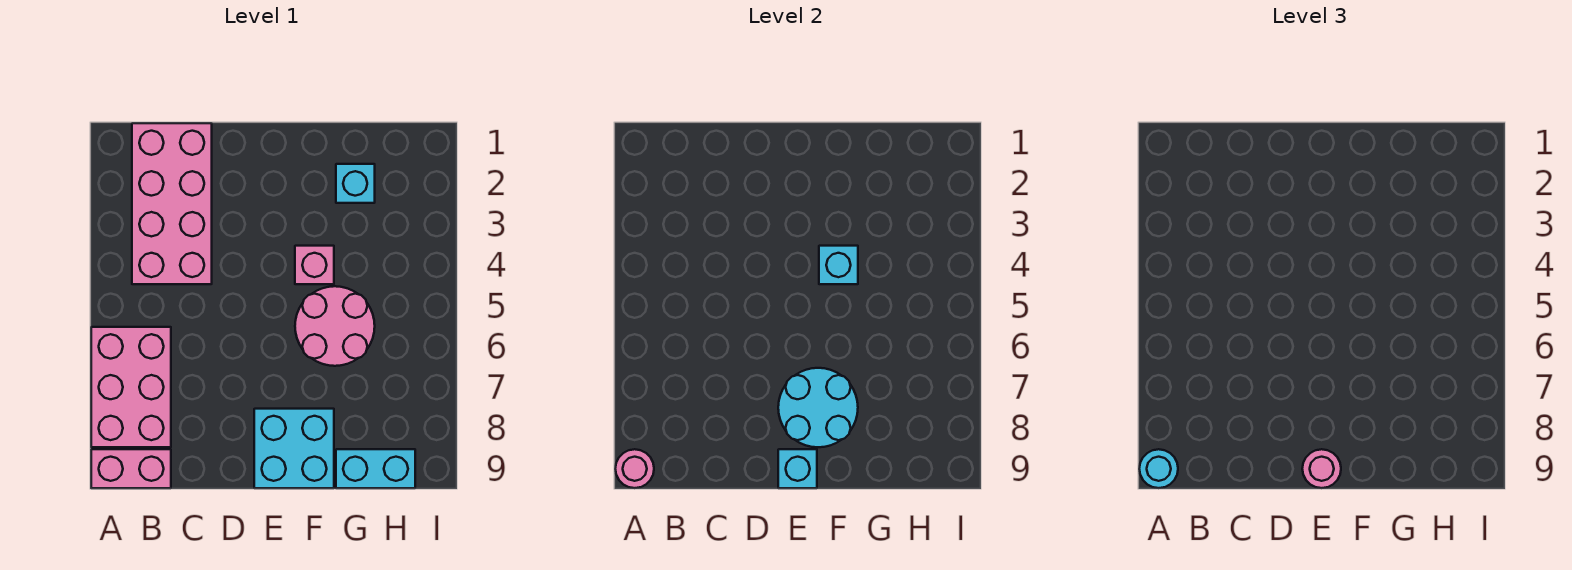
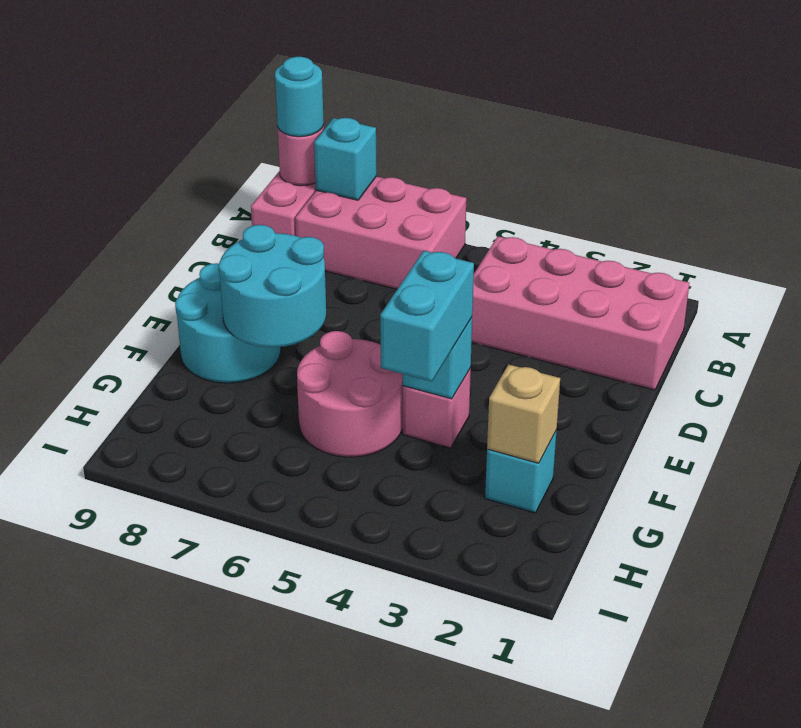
cyan 2x2 brick [254,409,334,488] -> cyan 2x2 round brick [175,263,281,383]
cyan 1x1 brick [778,449,817,488] -> cyan 1x1 brick moved to [314,118,377,200]
pink 1x1 round brick [1302,449,1341,488] -> none
none -> tan 1x1 brick [487,364,560,463]
cyan 1x2 brick [336,449,415,488] -> cyan 1x2 brick moved to [380,251,474,382]

